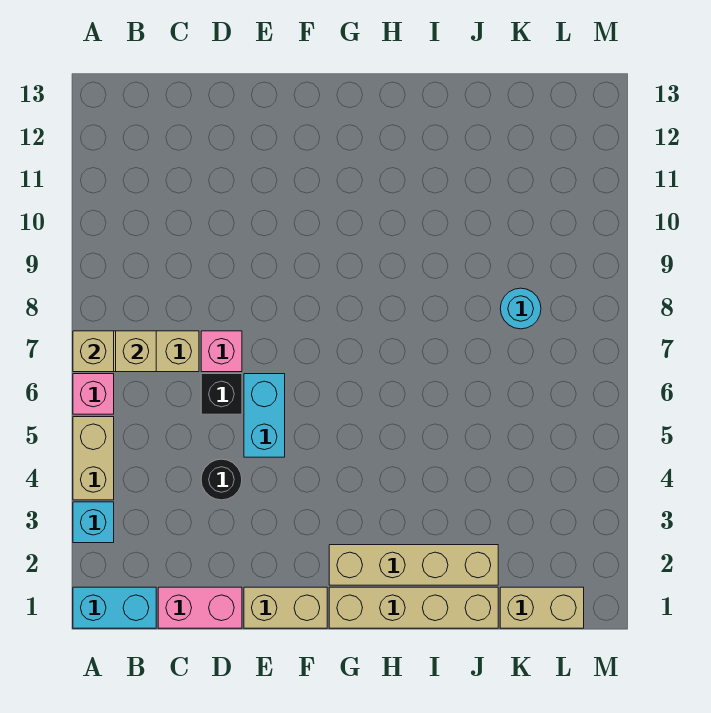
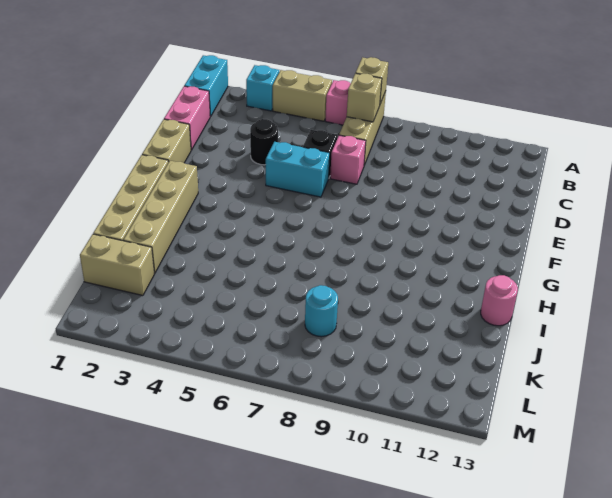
none -> pink 1x1 round brick [481,275,518,326]
tan 1x2 brick [500,587,584,628] -> tan 1x2 brick turned to [80,234,154,296]

